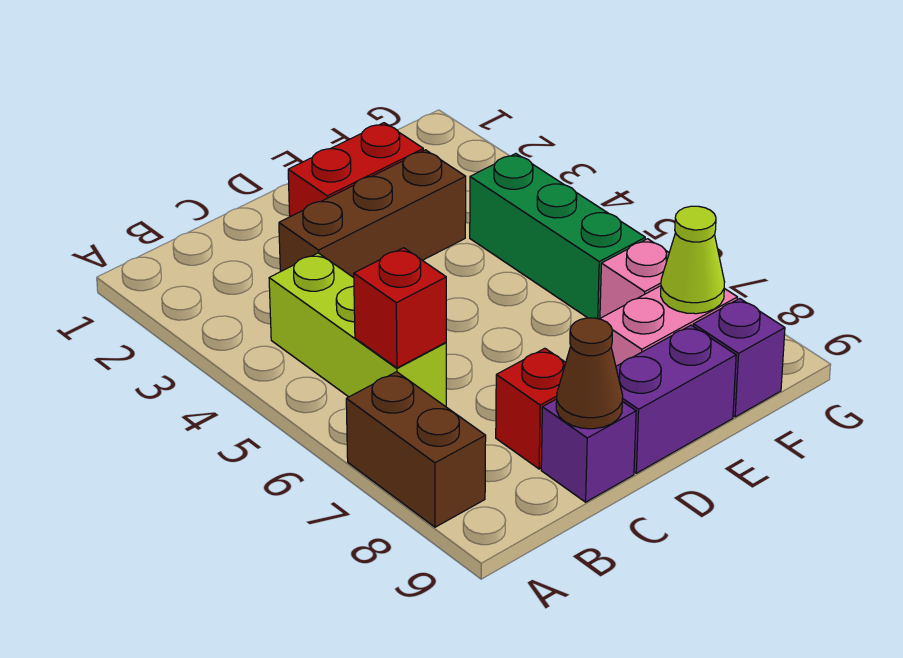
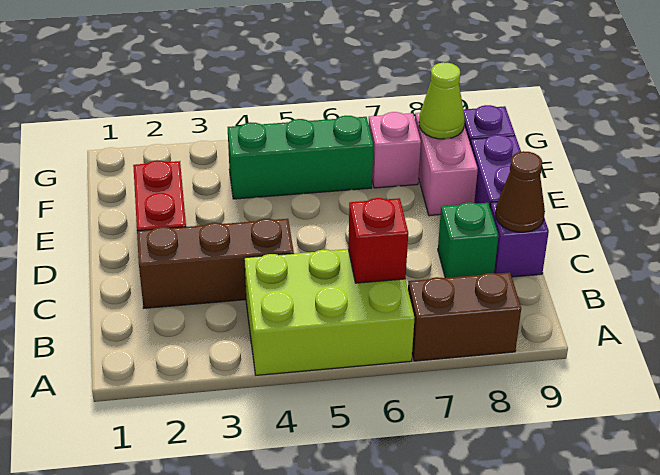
lime 1x3 brick [269,253,446,407] -> lime 2x3 brick [244,249,414,375]
brown 1x3 brick [279,150,466,277] -> brown 1x3 brick turned to [137,219,294,308]
red 1x1 brick [496,348,566,469] -> green 1x1 brick [438,202,498,278]

